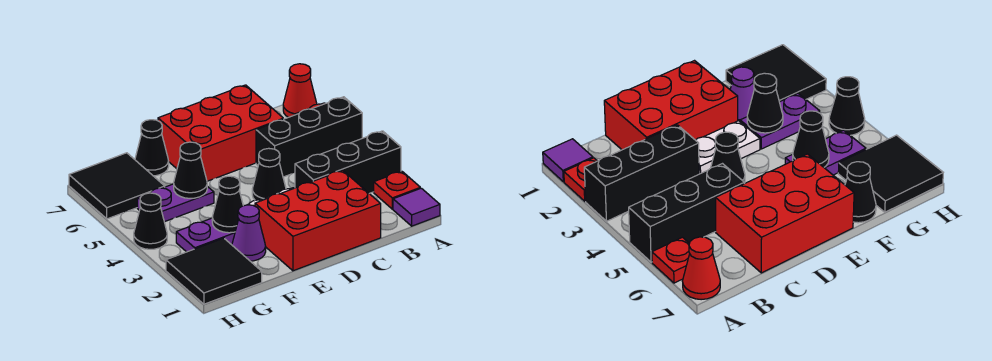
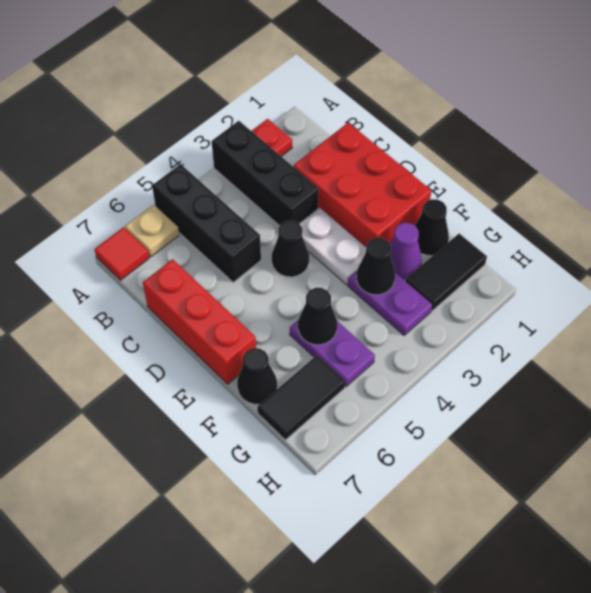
purple 1x1 tile [393,188,440,226] -> none
red 1x1 plate [652,237,690,283] -> tan 1x1 plate [125,205,179,257]
red 1x1 cone [283,64,317,117] -> red 1x1 tile [94,227,149,280]
red 2x3 brick [158,85,283,181] -> red 1x3 brick [143,259,256,384]
black 2x2 tile [166,238,262,304] -> black 1x2 tile [405,234,487,311]
black 2x2 tile [69,153,165,219] -> black 1x2 tile [257,355,345,440]
black 1x1 cone [134,193,167,249] -> black 1x1 cone moved to [415,199,449,256]

